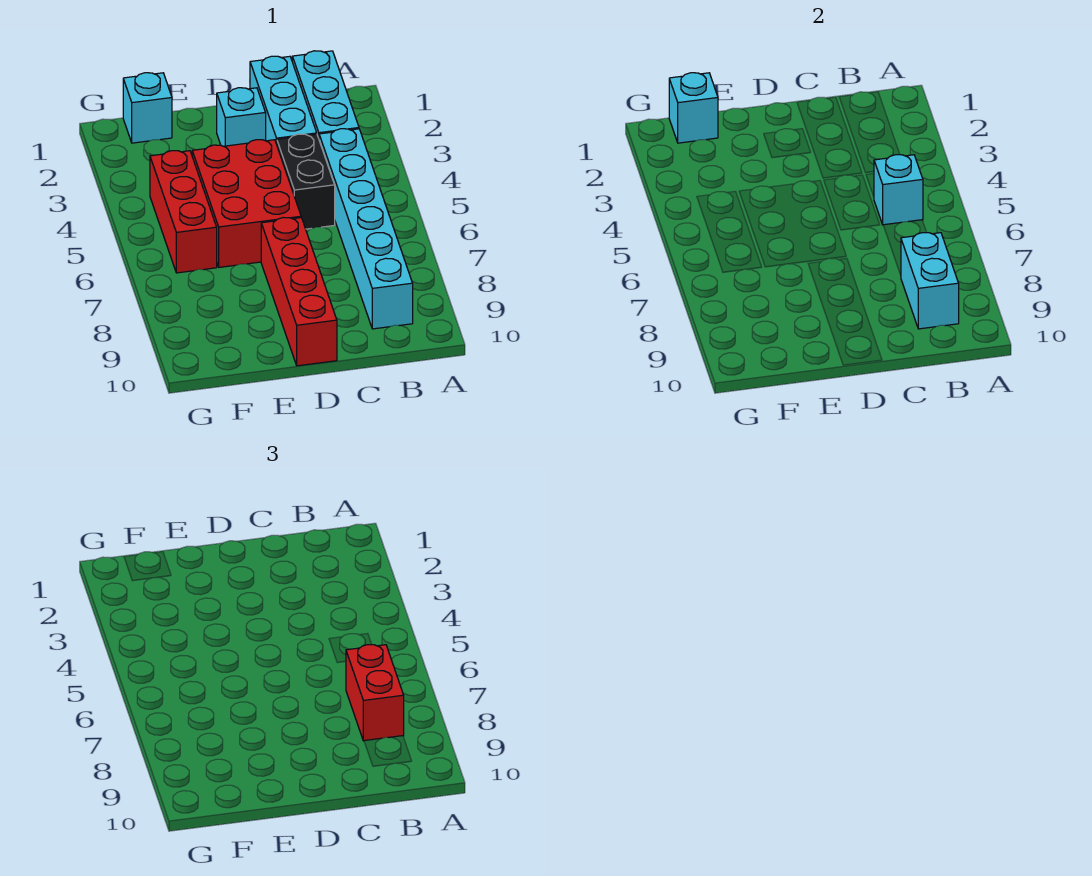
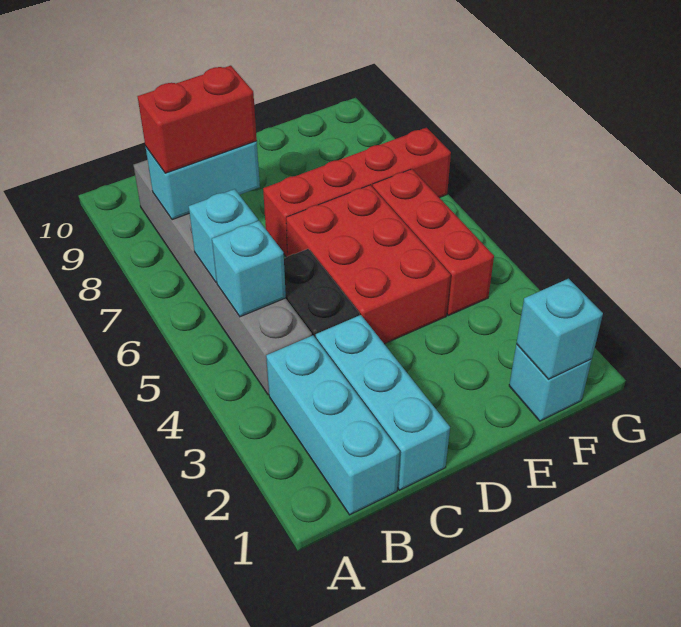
cyan 1x6 brick [319,129,413,329] -> grey 1x6 brick [134,160,312,395]
red 1x2 brick [346,645,404,741] -> red 1x2 brick turned to [138,66,257,173]
cyan 1x2 brick [901,233,959,329] -> cyan 1x2 brick turned to [145,141,260,220]
cyan 1x1 brick [217,88,266,146] -> cyan 1x1 brick moved to [189,189,258,283]
red 1x4 brick [261,218,337,366] -> red 1x4 brick turned to [263,128,451,257]

